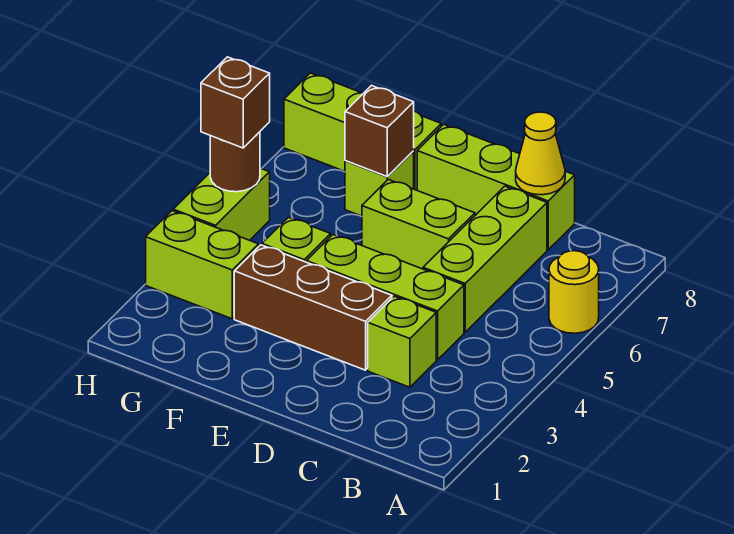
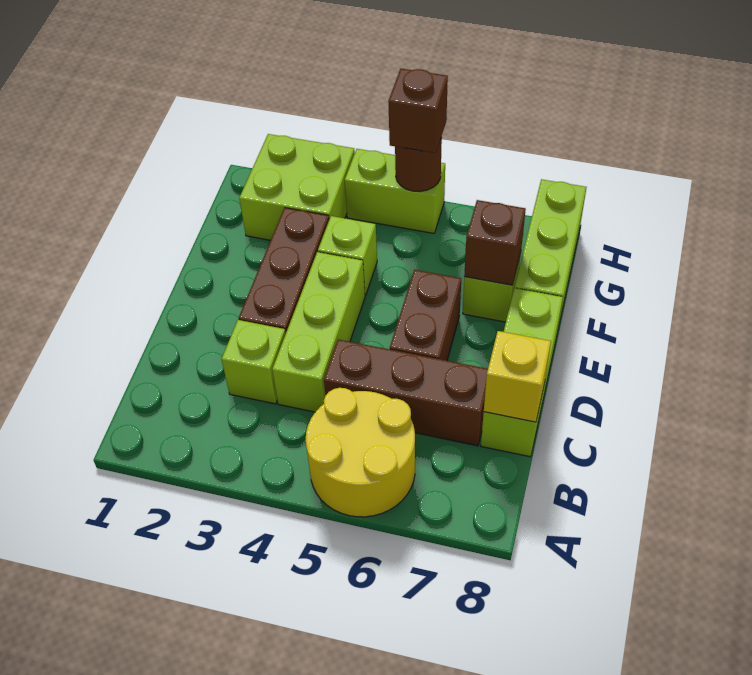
yellow 1x1 round brick [549,251,599,333] -> yellow 2x2 round brick [306,388,415,517]
lime 1x3 brick [423,186,547,332] -> brown 1x3 brick [324,339,488,446]
yellow 1x1 cone [516,112,565,195] -> yellow 1x1 brick [484,331,551,422]
lime 1x2 brick [362,180,475,269] -> brown 1x2 brick [390,270,461,361]
lime 1x2 brick [146,211,259,319] -> lime 2x2 brick [239,134,355,240]

